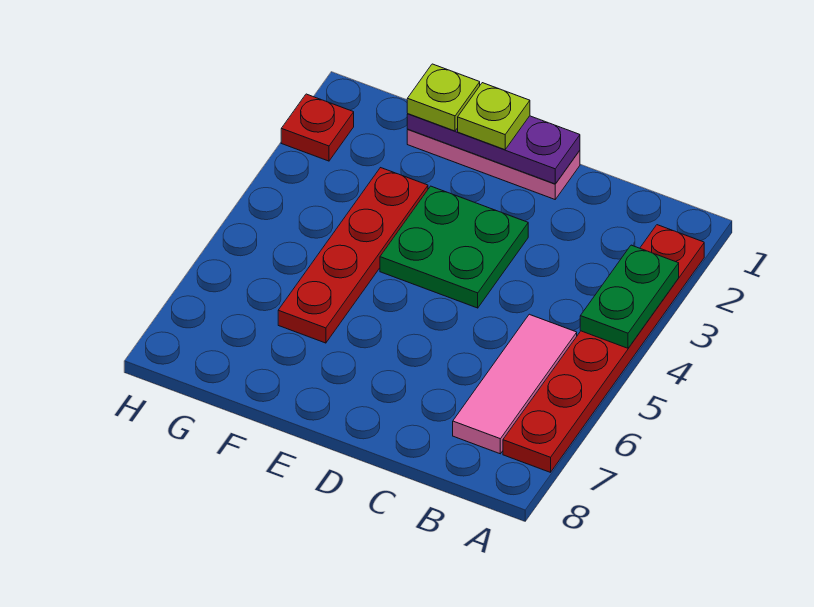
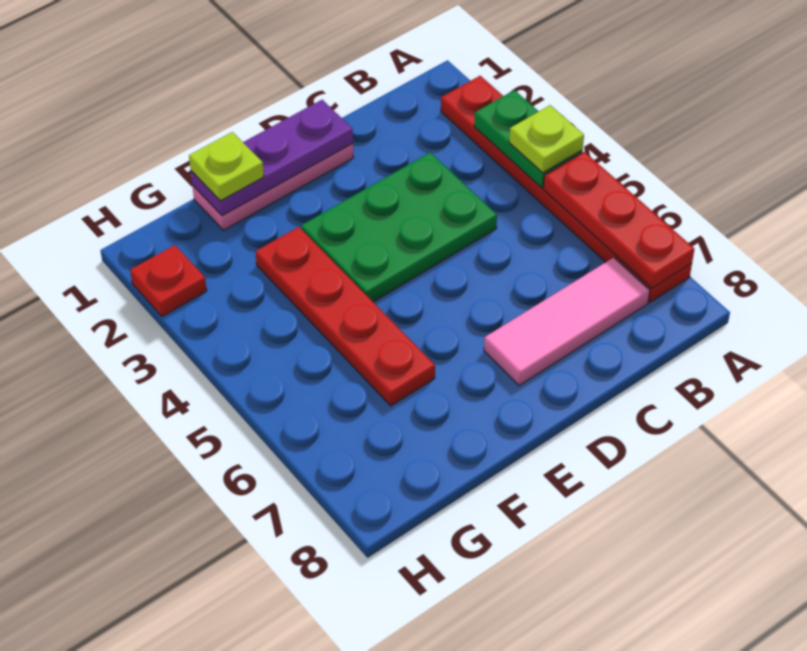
none -> red 1x3 plate [543,152,694,288]
pink 1x3 tile [453,314,577,454] -> pink 1x3 tile turned to [484,258,650,386]
green 2x2 plate [380,186,528,308] -> green 2x3 plate [301,152,497,302]
lime 1x1 plate [458,83,530,150] -> lime 1x1 plate moved to [509,105,584,173]

